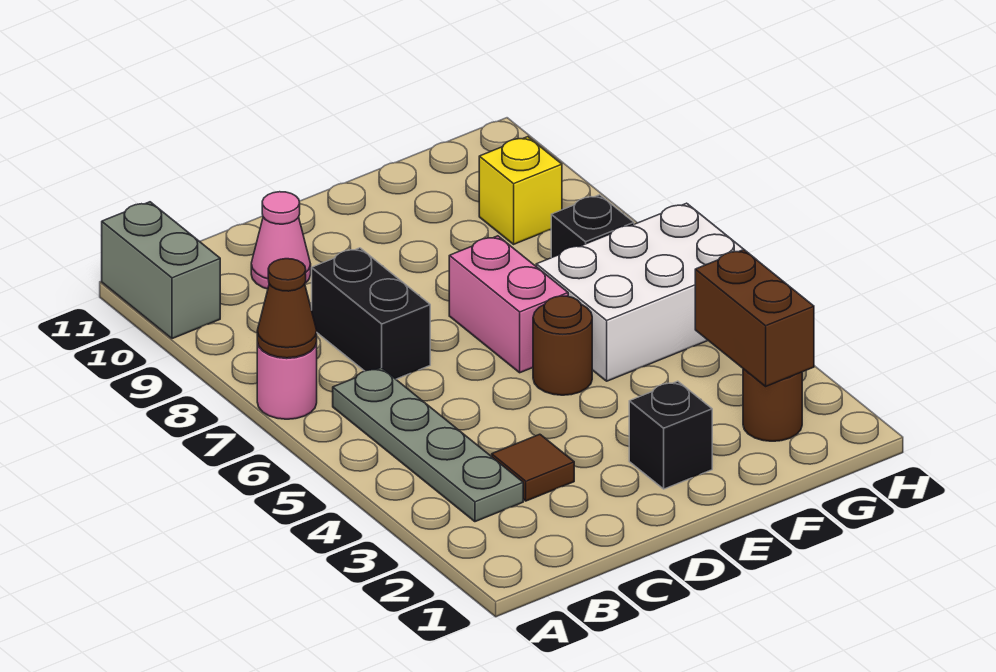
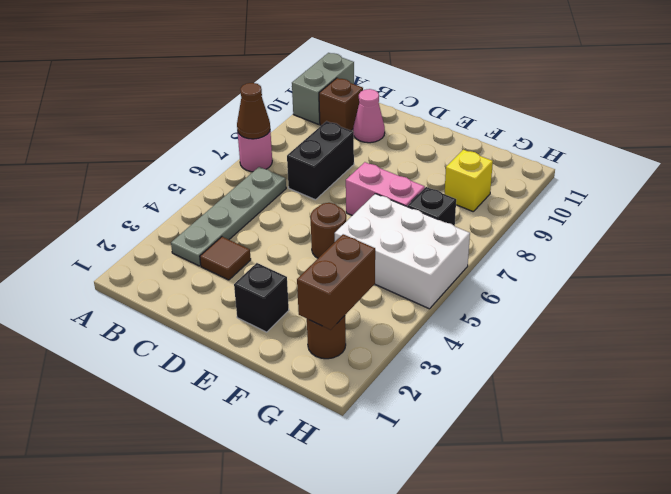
none -> brown 1x1 brick [319,78,363,131]
pink 1x2 brick [449,236,568,373] -> pink 1x2 brick turned to [346,162,425,216]

